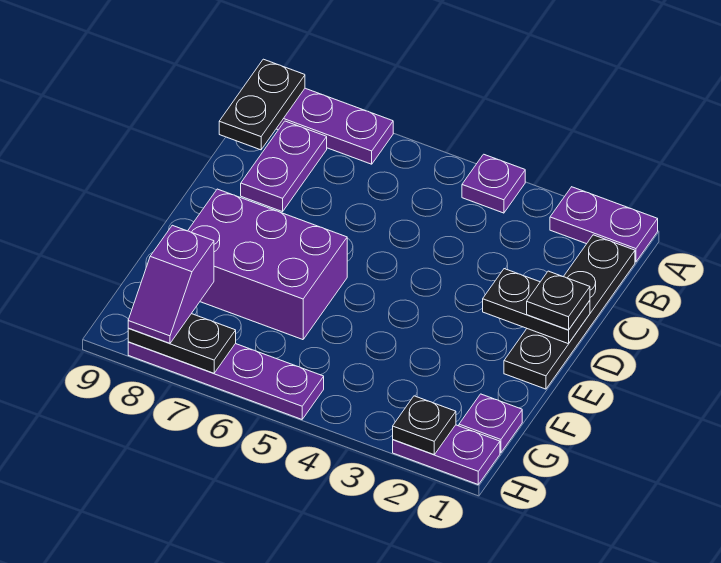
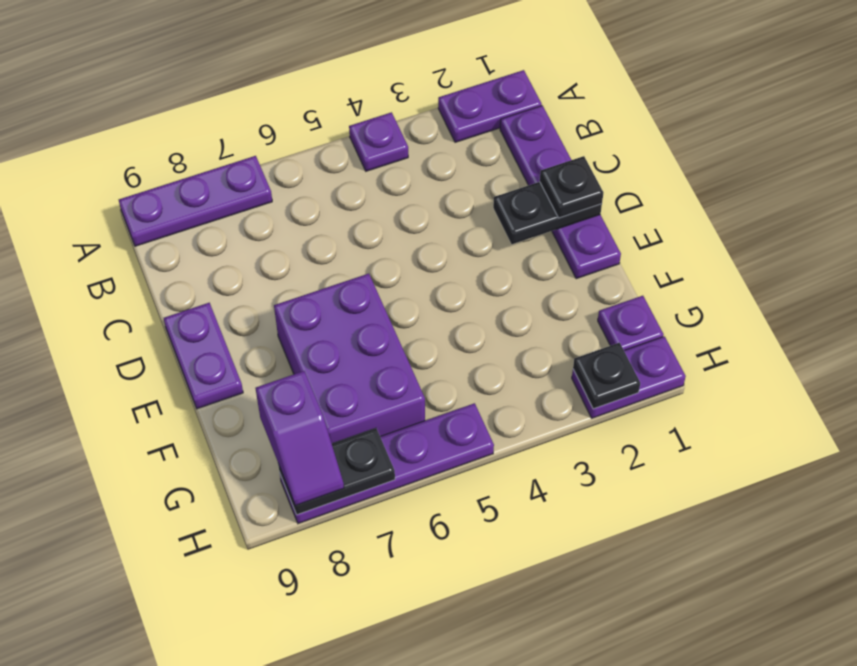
black 1x2 plate [219,59,305,150] -> none
black 1x4 plate [504,235,635,389] -> purple 1x4 plate [500,106,621,279]
purple 1x2 plate [241,121,327,212] -> purple 1x2 plate moved to [164,303,243,409]
purple 2x3 brick [188,189,347,340] -> purple 2x3 brick turned to [274,274,425,444]

